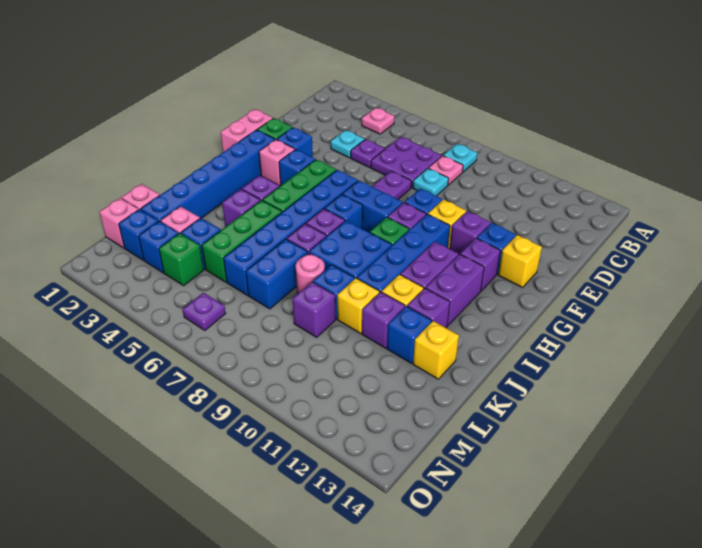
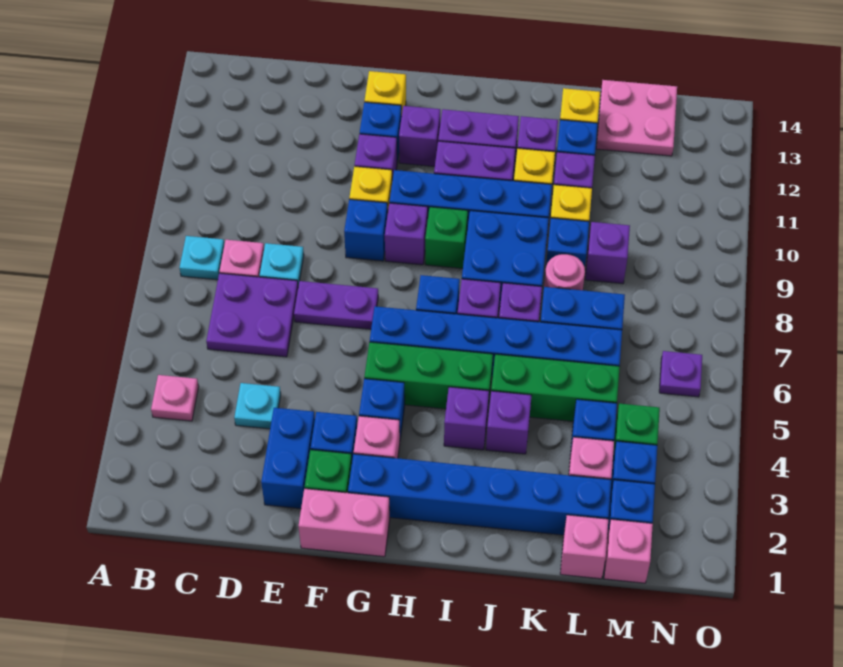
purple 1x1 plate [351,139,385,167] -> none
blue 1x2 brick [342,180,403,233] -> blue 1x2 brick moved to [261,408,315,509]
none -> pink 2x2 plate [596,80,677,156]

